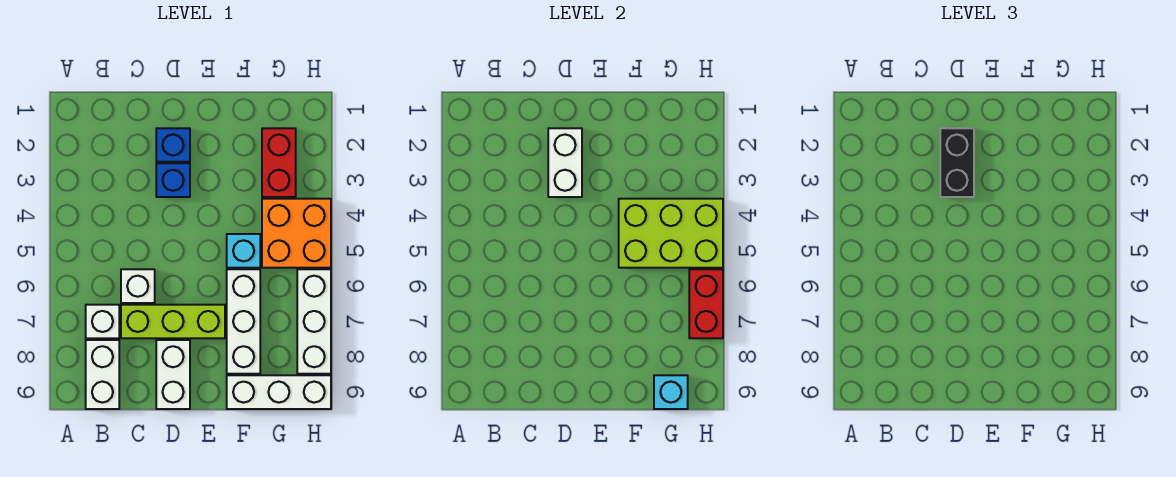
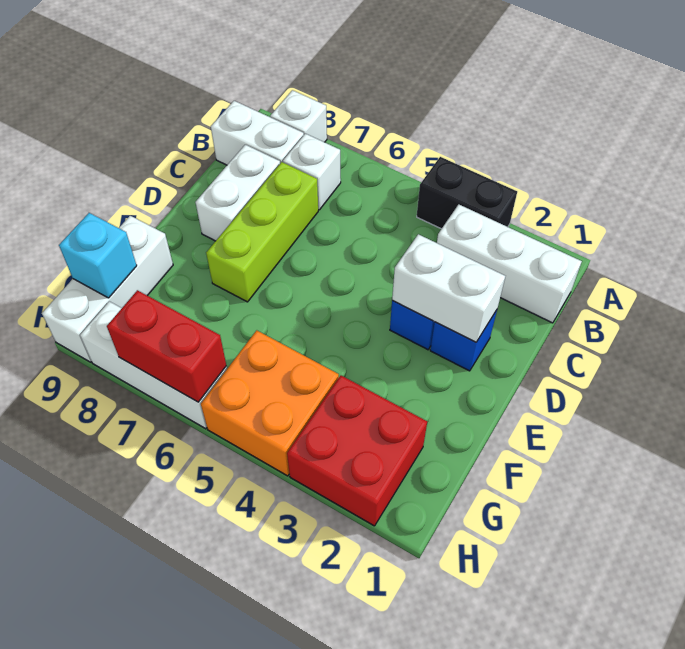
white 1x1 brick [121,269,155,303] -> white 1x1 brick moved to [270,90,327,142]
black 1x2 brick [940,128,974,197] -> black 1x2 brick moved to [417,157,517,229]
white 1x2 brick [156,340,190,409] -> white 1x2 brick turned to [195,145,280,241]
lime 2x3 brick [619,199,723,268] -> none
cyan 1x1 brick [227,234,260,268] -> none
white 1x3 brick [227,269,260,374] -> white 1x3 brick moved to [437,205,582,323]
red 1x2 brick [262,128,296,197] -> red 2x2 brick [287,376,427,526]

